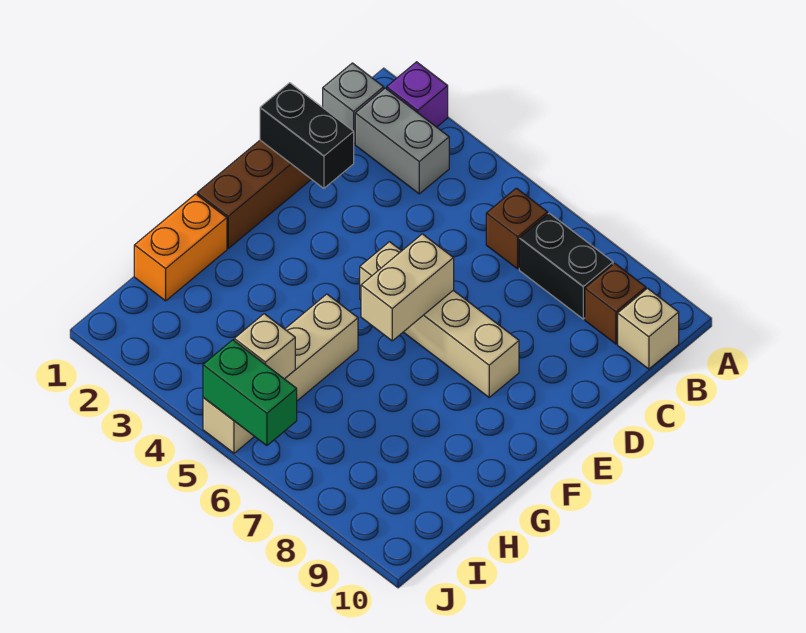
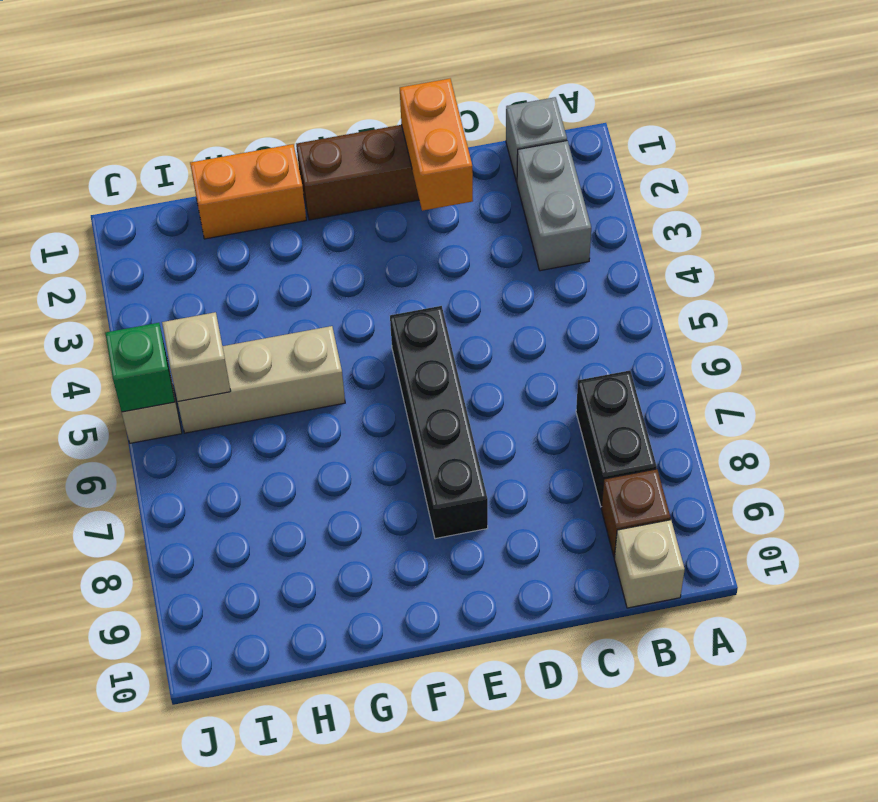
purple 1x1 brick [387,62,448,127] -> none
brown 1x1 brick [486,188,548,269] -> none
black 1x2 brick [260,83,354,188] -> orange 1x2 brick [400,79,473,211]
tan 1x4 brick [360,242,519,397] -> black 1x4 brick [390,306,488,539]
tan 1x2 brick [361,234,454,341] -> none
green 1x2 brick [203,340,297,446] -> green 1x1 brick [105,323,175,412]

